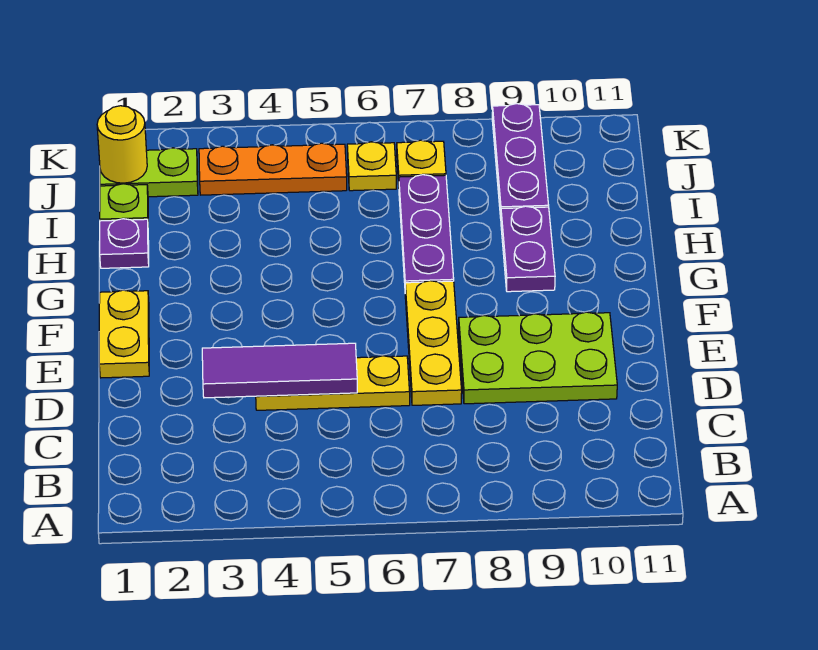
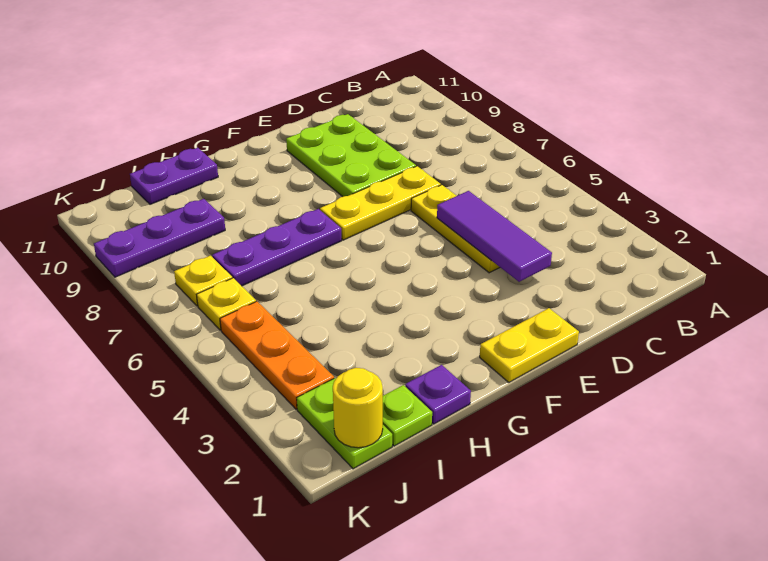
purple 1x2 plate [501,206,555,292] -> purple 1x2 plate moved to [130,148,218,204]

